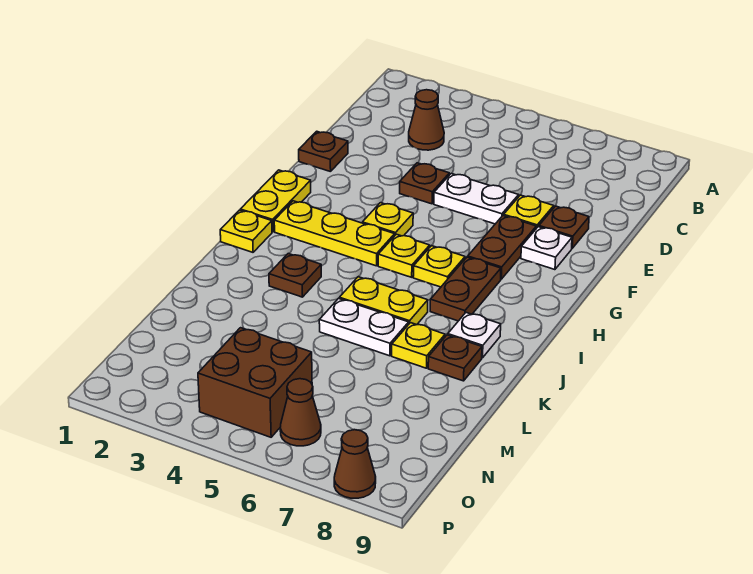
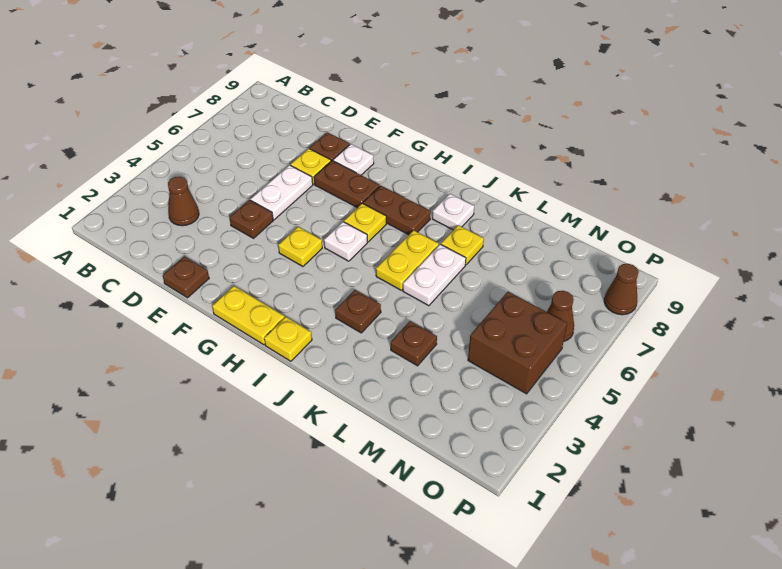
yellow 1x3 plate [274,201,395,266] -> none
yellow 1x1 plate [378,234,430,277] -> white 1x1 plate [324,222,367,261]
brown 1x1 plate [428,335,482,381] -> brown 1x1 plate moved to [391,321,437,366]

